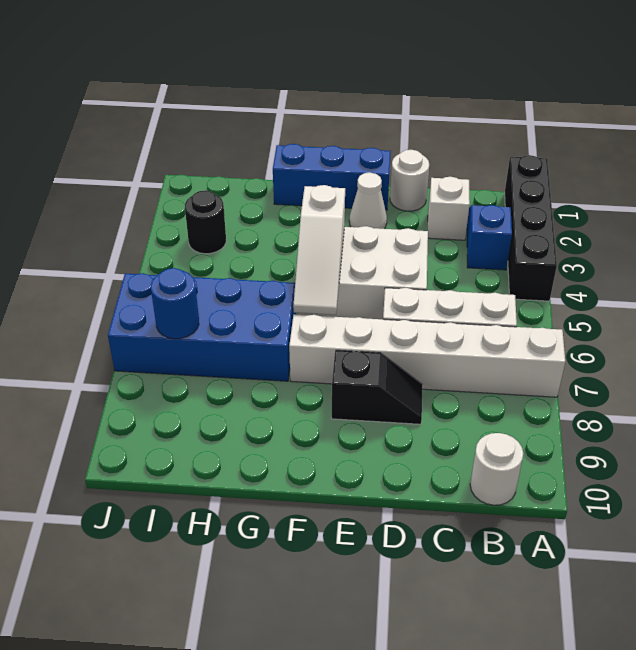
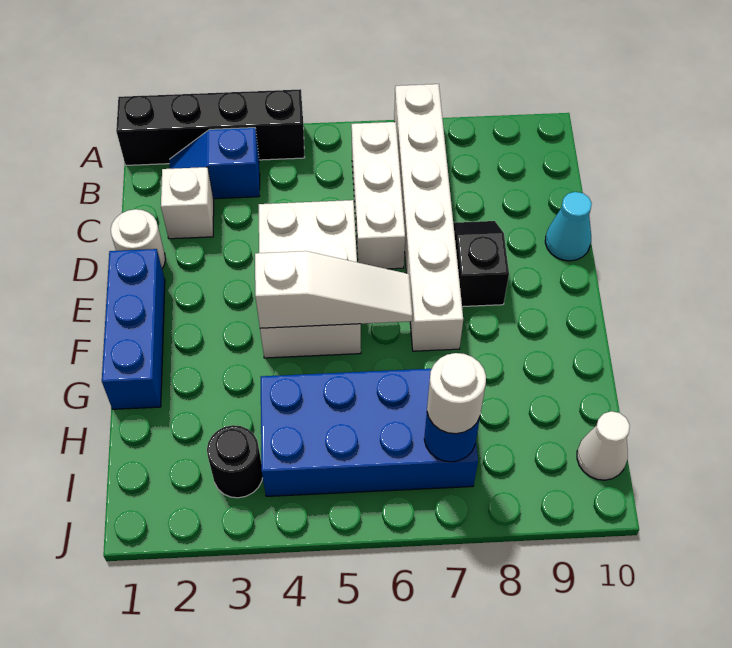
white 1x1 round brick [470,433,523,505] -> white 1x1 round brick moved to [427,353,486,434]
none -> cyan 1x1 cone [545,192,592,261]
white 1x1 cone [349,173,387,229] -> white 1x1 cone moved to [577,411,630,480]
blue 2x4 brick [108,273,296,381] -> blue 2x4 brick turned to [261,369,478,496]

